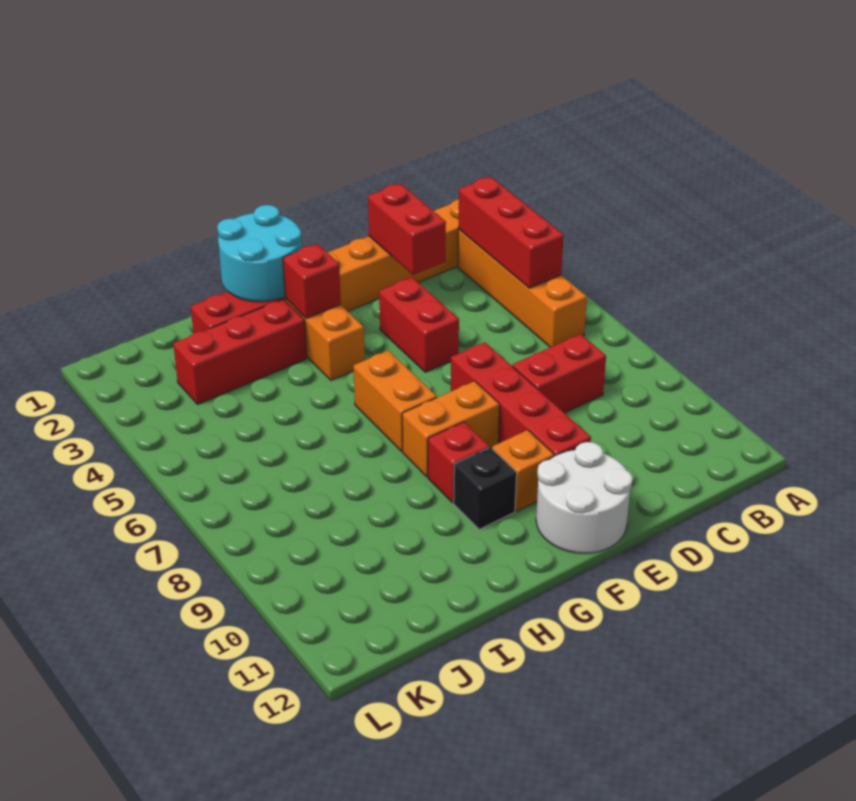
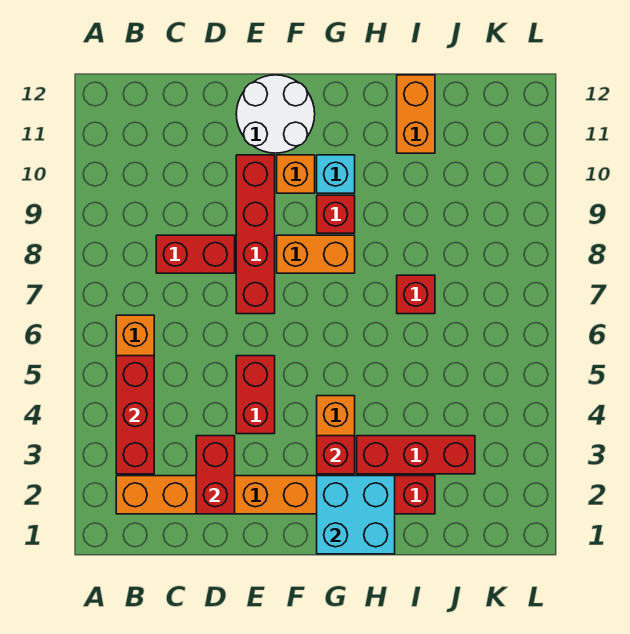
cyan 2x2 round brick [217,205,302,302] -> cyan 2x2 brick [317,476,395,554]
orange 1x2 brick [354,350,437,451] -> orange 1x2 brick moved to [397,75,435,153]
black 1x1 brick [454,447,517,530] -> cyan 1x1 brick [317,155,355,193]
none -> red 1x1 brick [397,275,435,314]

